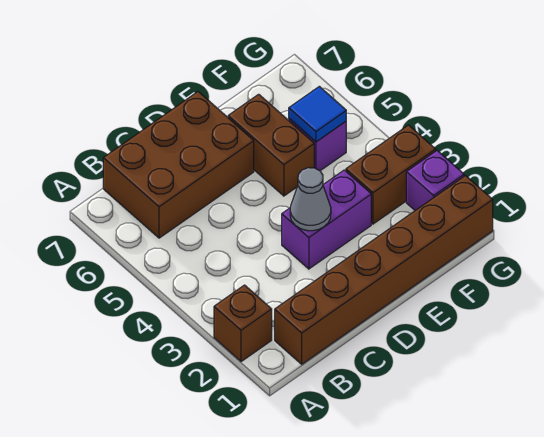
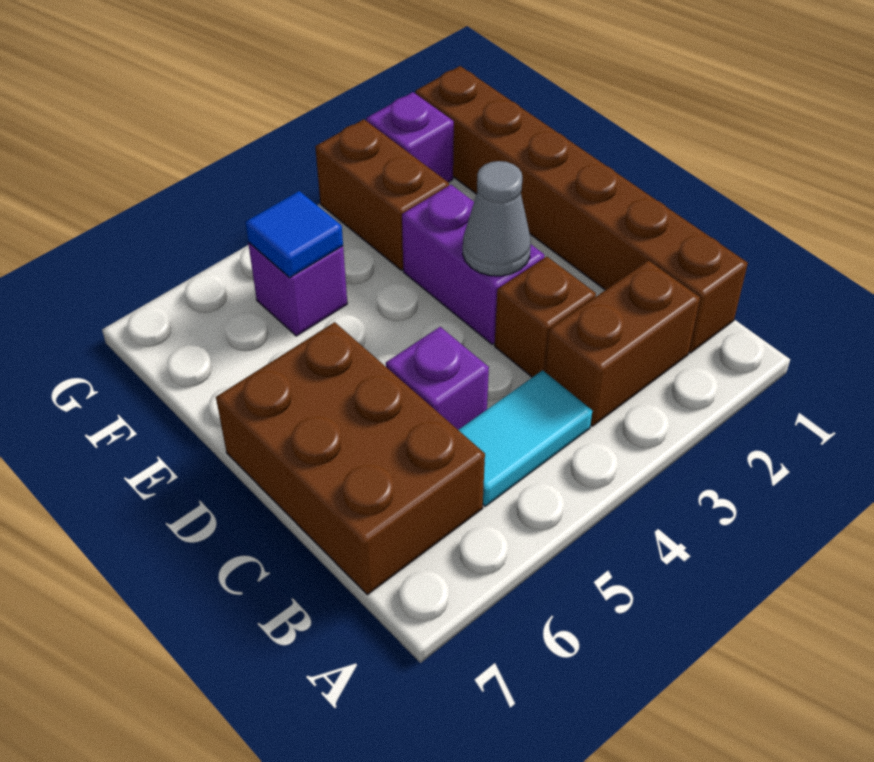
brown 1x1 brick [214,285,272,362] -> brown 1x1 brick moved to [495,257,596,377]
none -> cyan 1x2 tile [459,370,592,506]
none -> purple 1x1 brick [386,327,489,430]
brown 1x2 brick [228,94,314,196] -> brown 1x2 brick moved to [545,261,700,426]

